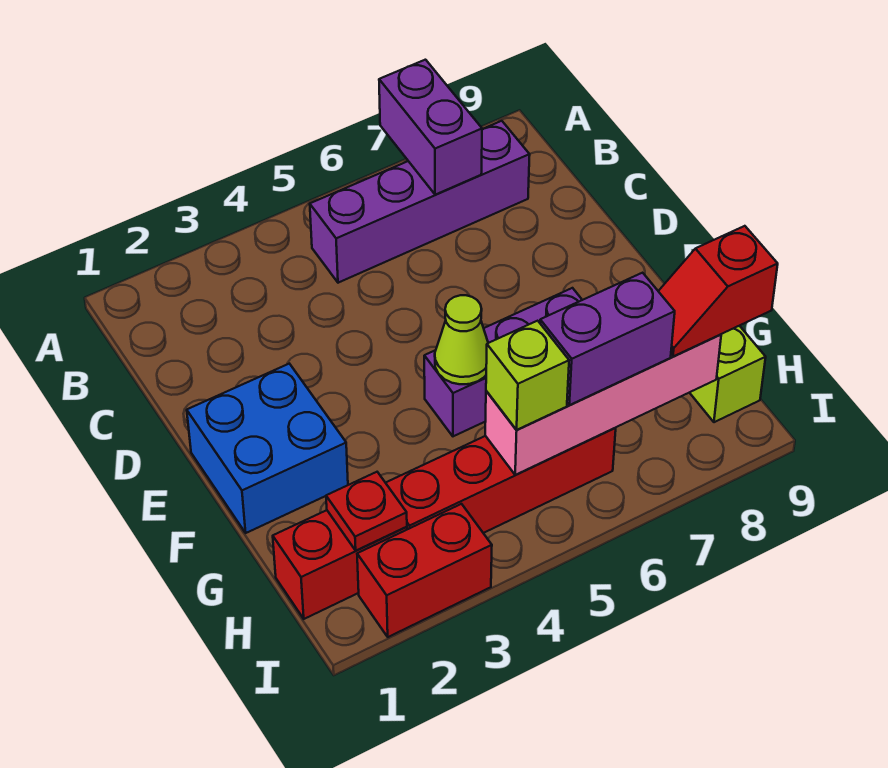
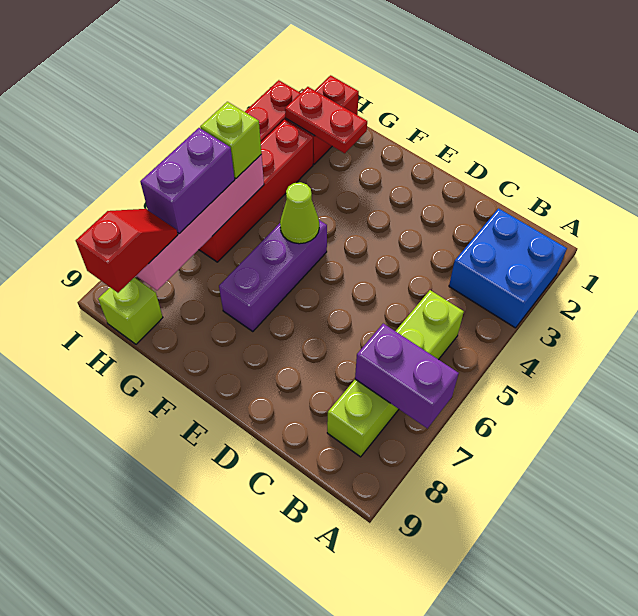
purple 1x4 brick [310,121,530,283] -> lime 1x4 brick [327,290,464,457]
blue 2x2 brick [187,364,348,533] -> blue 2x2 brick moved to [449,208,567,328]
red 1x1 plate [326,472,407,550] -> red 1x2 plate [285,87,367,153]

